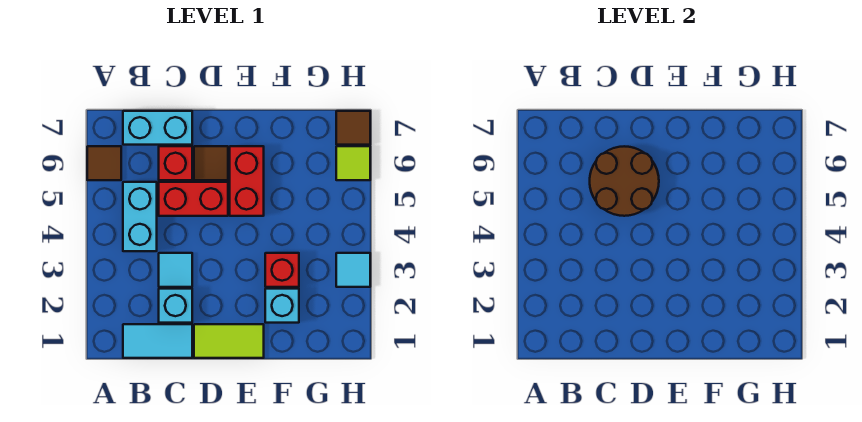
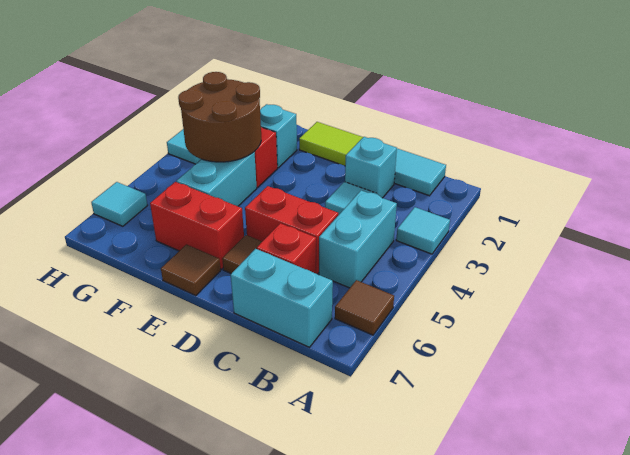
none -> cyan 1x1 tile [396,207,450,254]
brown 2x2 round brick [590,146,659,216] -> brown 2x2 round brick moved to [178,72,261,162]
red 1x2 brick [230,146,264,216] -> red 1x2 brick turned to [150,182,244,269]
none -> cyan 1x2 brick [177,152,257,206]
lime 1x1 tile [336,146,370,180] -> cyan 1x1 tile [91,182,148,226]
brown 1x1 tile [336,111,370,145] -> brown 1x1 tile moved to [161,245,221,296]

